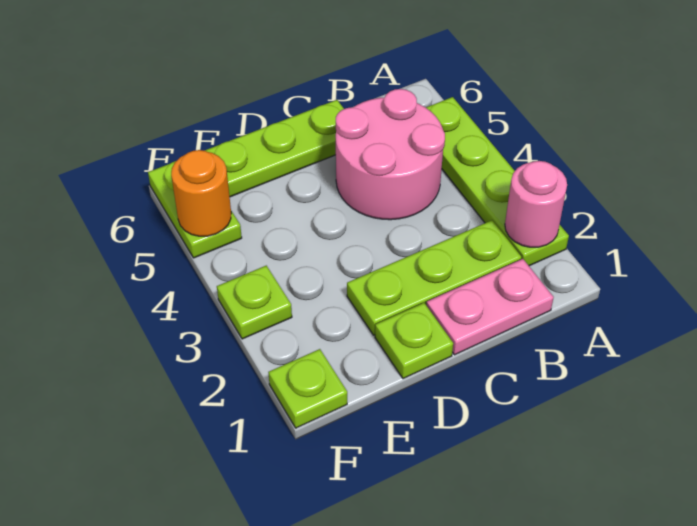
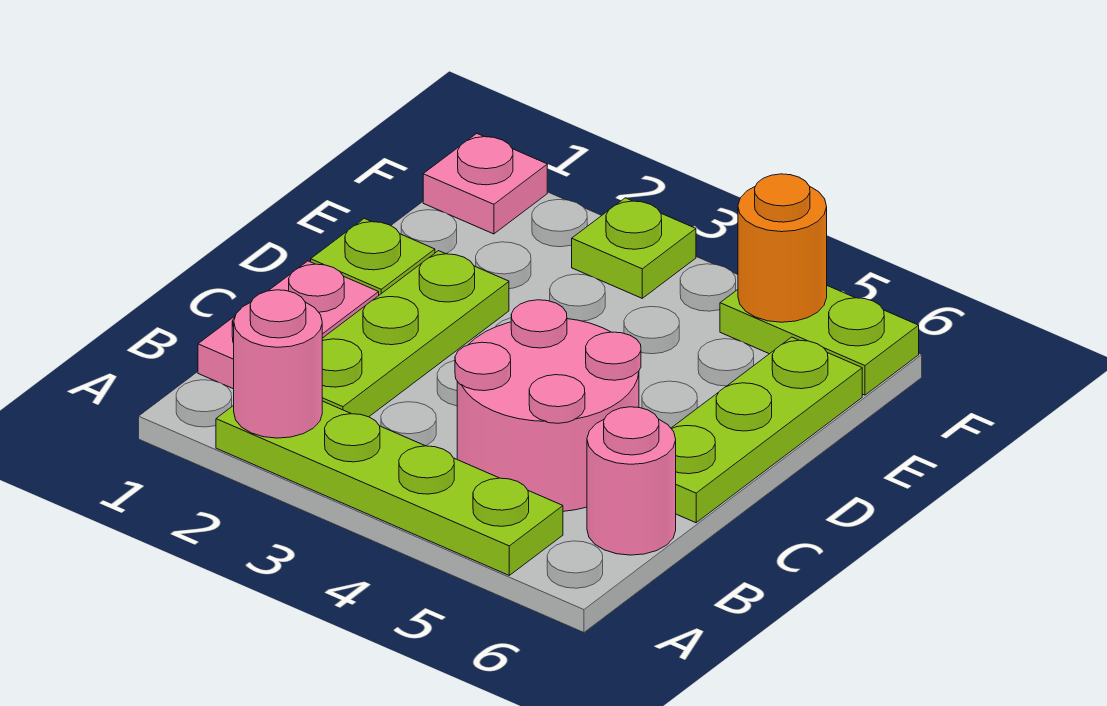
none -> pink 1x1 round brick [587,407,676,555]
lime 1x1 plate [268,349,347,428] -> pink 1x1 plate [423,134,547,234]

